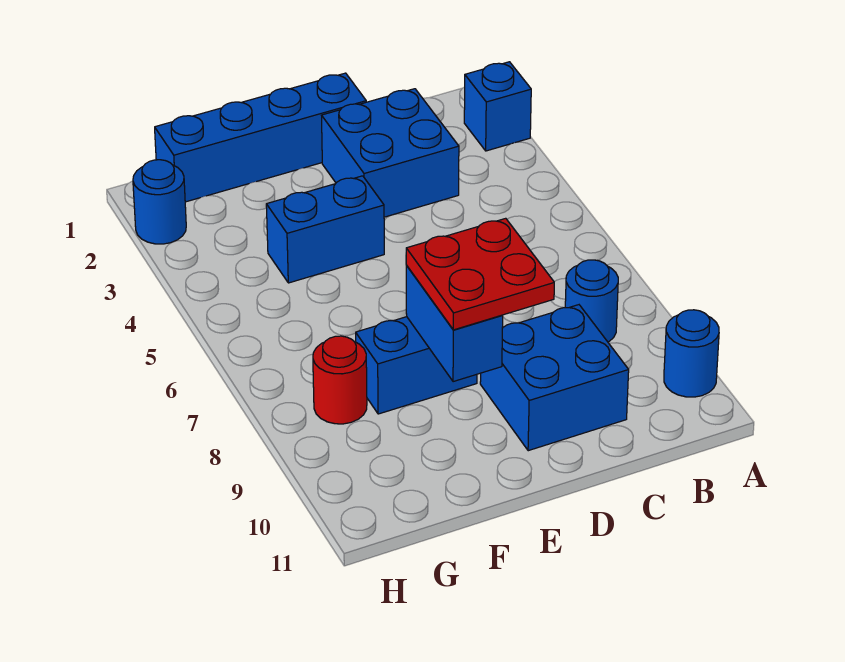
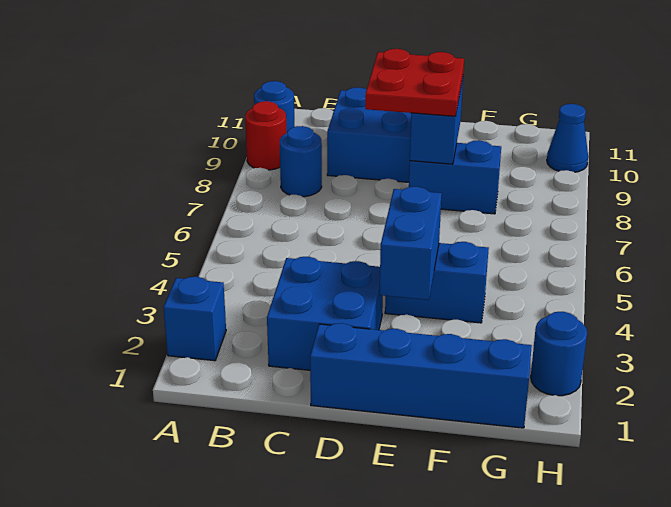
none -> blue 1x2 brick [380,187,442,300]
red 1x1 round brick [313,336,367,424] -> red 1x1 round brick moved to [245,101,286,170]
none -> blue 1x1 cone [547,104,588,172]

